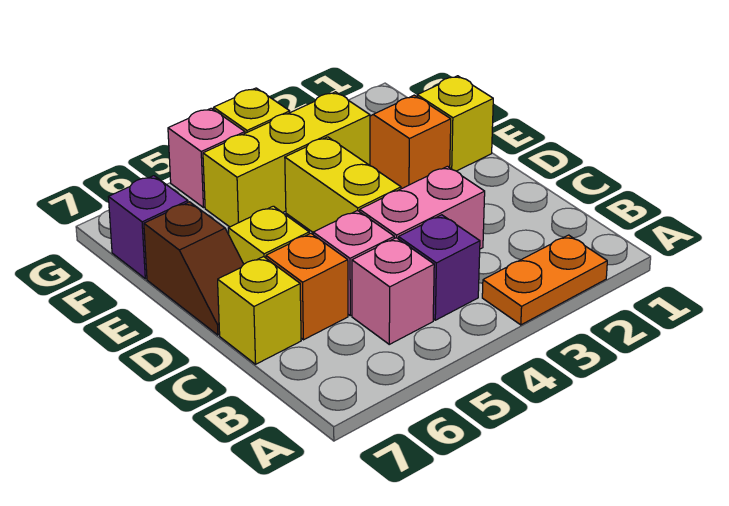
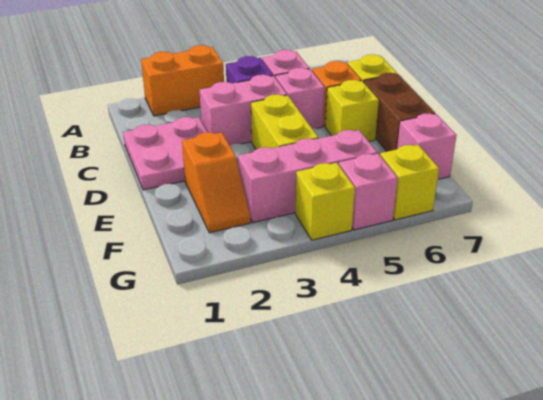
orange 1x2 plate [482,235,607,325] -> orange 1x2 brick [141,45,224,116]
none -> pink 2x2 plate [123,117,207,190]
brown 1x2 slope [144,202,244,335] -> brown 1x2 brick [364,73,435,152]
yellow 1x1 brick [417,76,493,171] -> yellow 1x1 brick moved to [380,145,439,220]
yellow 1x3 brick [203,92,370,227] -> pink 1x3 brick [238,130,377,223]
purple 1x1 brick [109,176,188,279] -> pink 1x1 brick [397,113,457,179]

